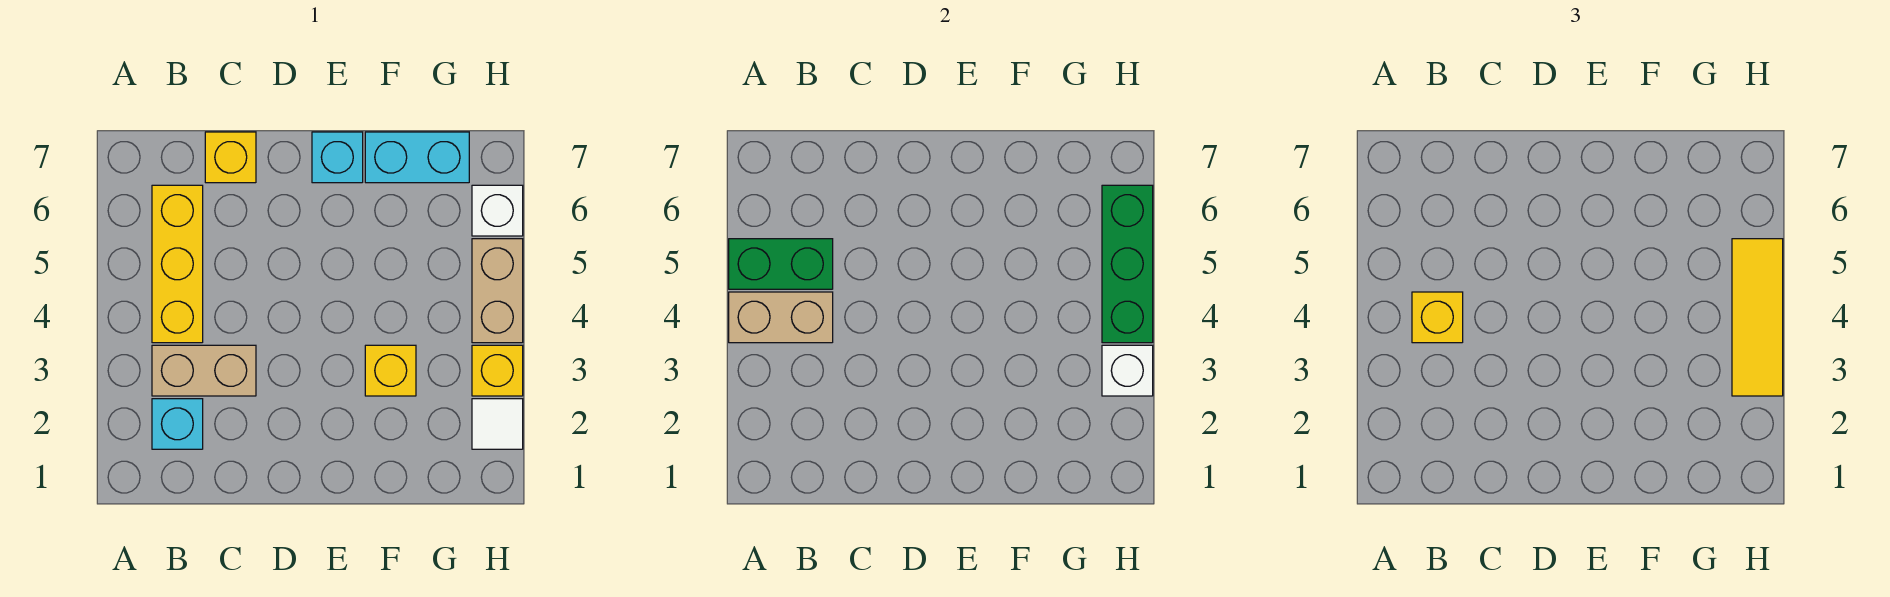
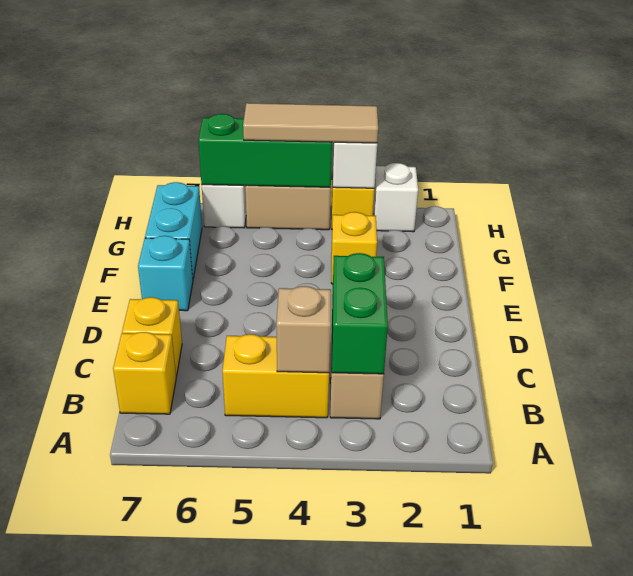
tan 1x2 brick [729,292,833,343] -> tan 1x1 brick [276,286,331,373]
green 1x2 brick [729,239,833,289] -> green 1x2 brick moved to [332,253,388,374]
cyan 1x1 brick [152,399,203,449] -> none
yellow 1x3 brick [152,185,203,343] -> yellow 1x2 brick [222,334,329,418]
yellow 1x1 brick [1412,292,1463,343] -> yellow 1x1 brick moved to [113,332,176,414]
white 1x1 tile [472,399,523,449] -> white 1x1 brick [373,163,418,232]
yellow 1x3 tile [1732,239,1783,396] -> tan 1x3 tile [243,103,378,143]

